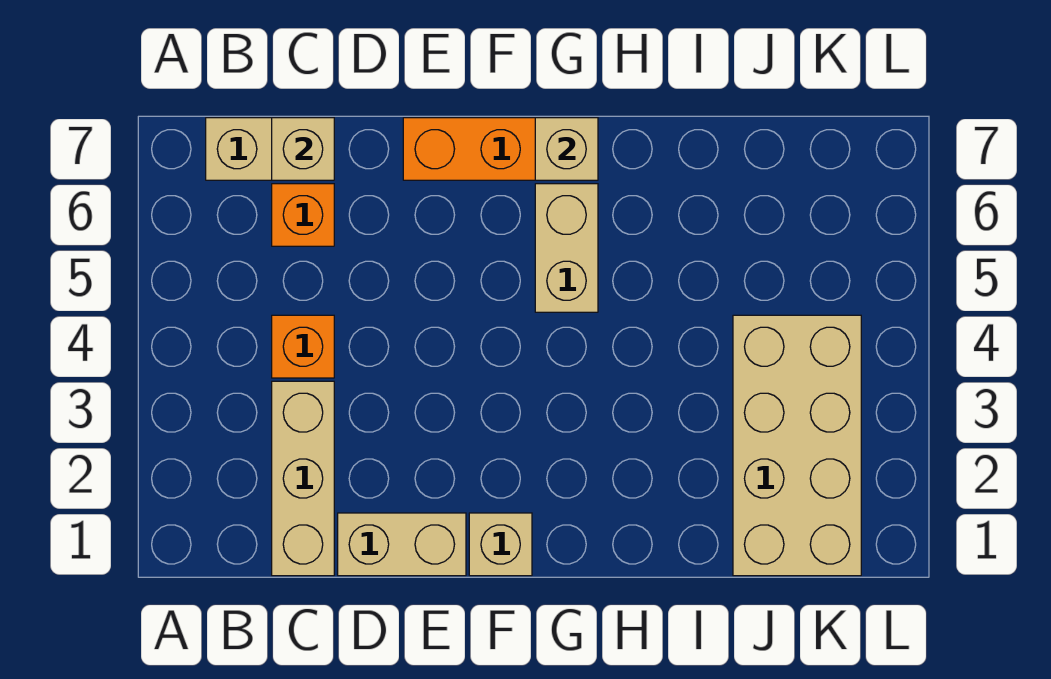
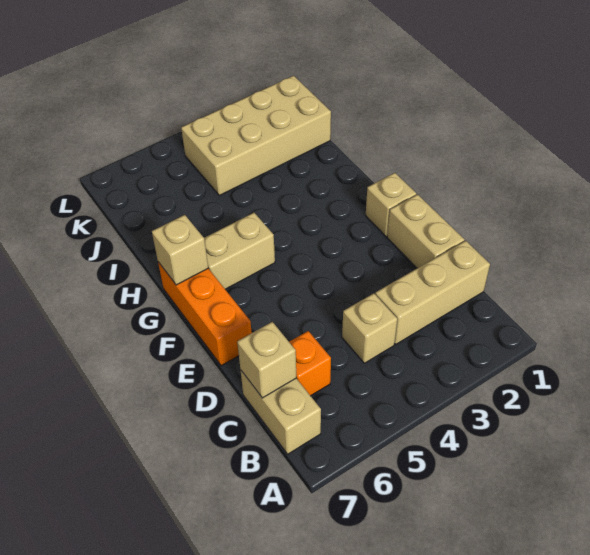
orange 1x1 brick [272,315,334,378] -> tan 1x1 brick [342,293,397,363]

